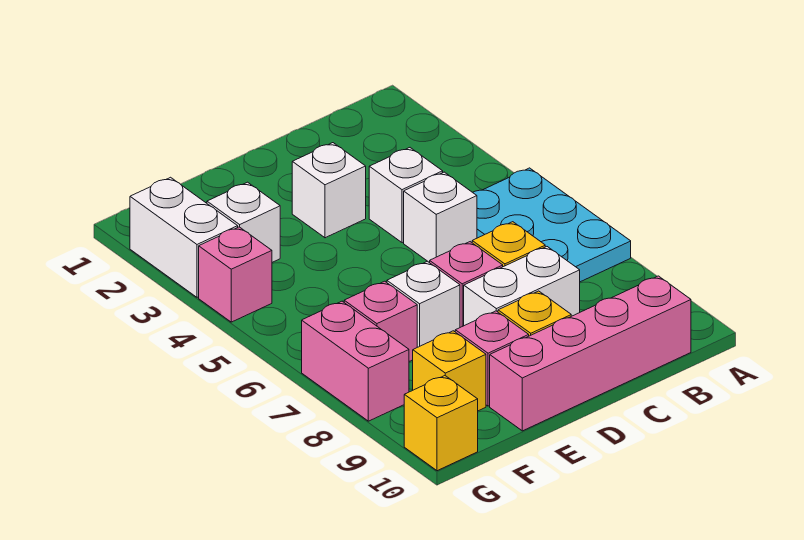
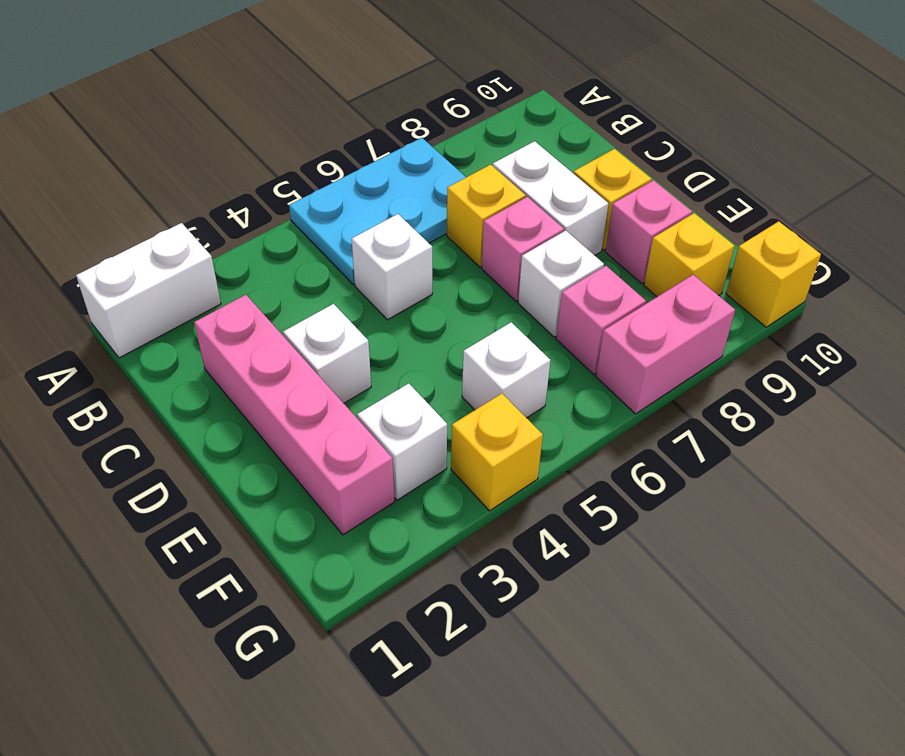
pink 1x4 brick [490,276,691,431] -> pink 1x4 brick moved to [194,295,394,535]
white 1x1 brick [369,148,443,243] -> white 1x1 brick moved to [462,322,551,418]
white 1x2 brick [130,177,238,297] -> white 1x2 brick moved to [76,223,221,358]
pink 1x1 brick [199,227,272,322] -> yellow 1x1 brick [451,394,543,511]

